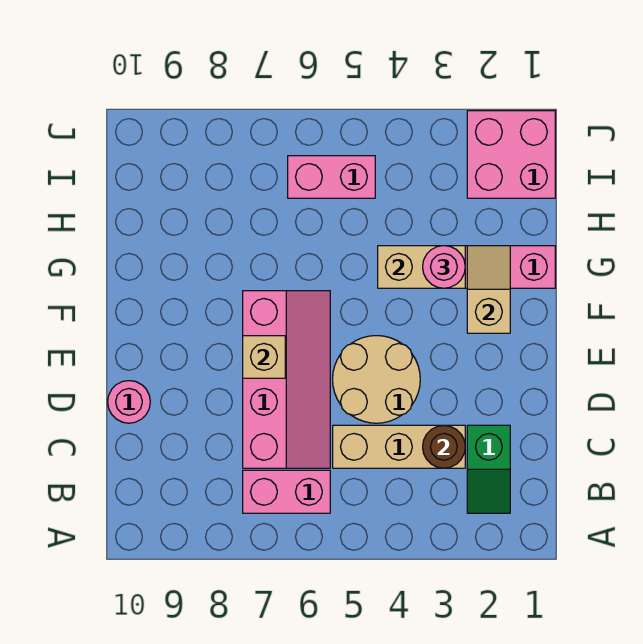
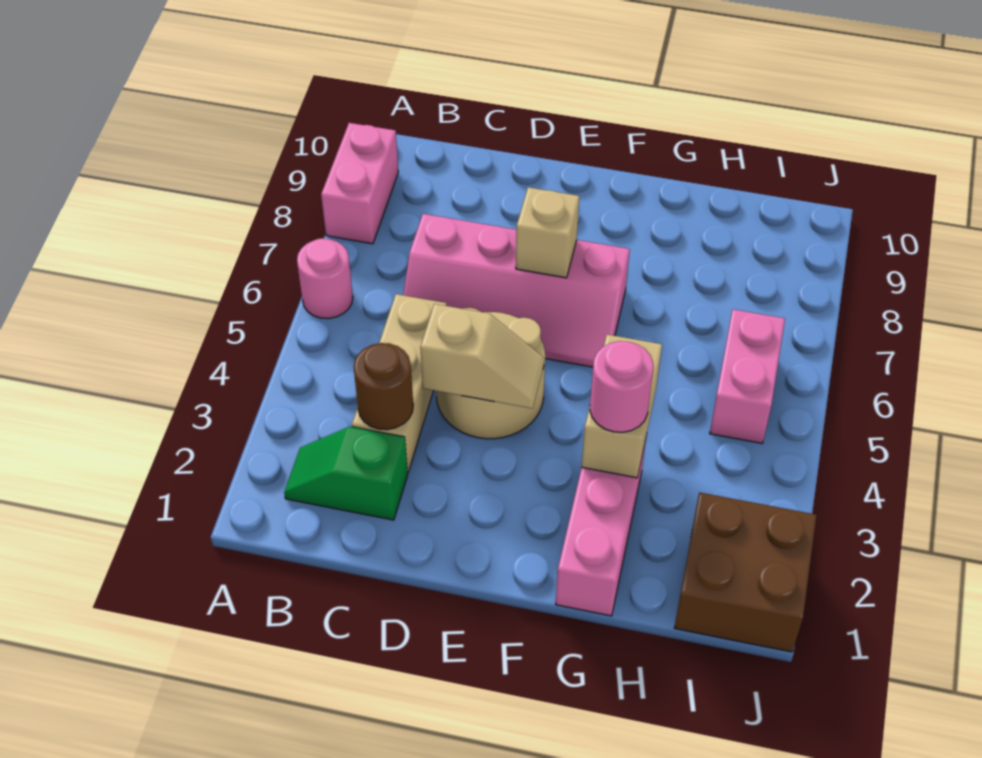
pink 1x2 brick [243,470,330,513] -> pink 1x2 brick moved to [321,123,398,244]
pink 1x1 round brick [108,381,150,423] -> pink 1x1 round brick moved to [297,238,353,319]
tan 1x2 slope [467,246,510,333] -> tan 1x2 slope moved to [420,304,544,409]
pink 2x2 brick [467,111,555,198] -> brown 2x2 brick [674,492,817,652]

